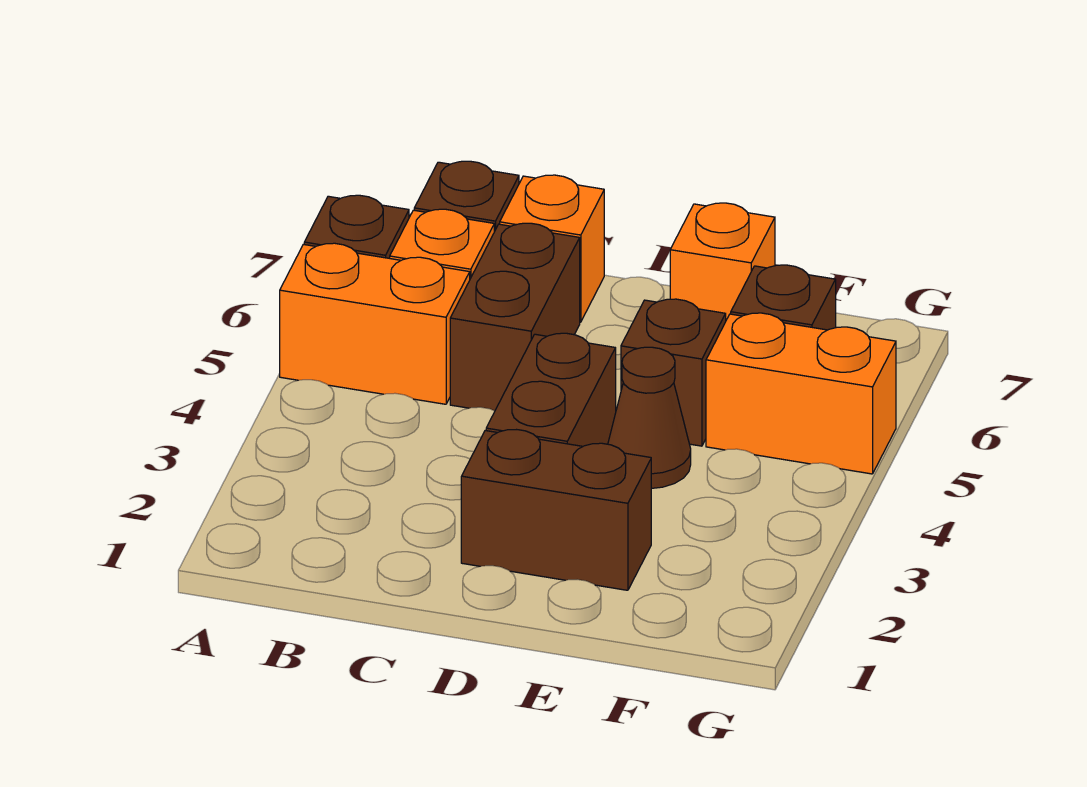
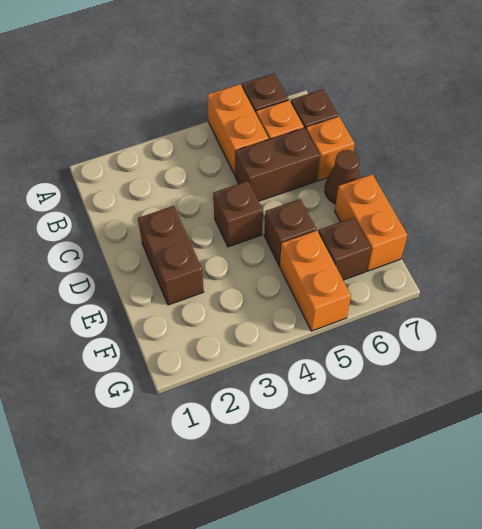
brown 1x2 brick [486,333,616,446] -> brown 1x1 brick [213,181,263,247]
brown 1x1 cone [608,347,691,488] -> brown 1x1 cone moved to [325,150,360,204]
orange 1x1 brick [670,203,775,320] -> orange 1x2 brick [335,174,407,271]

